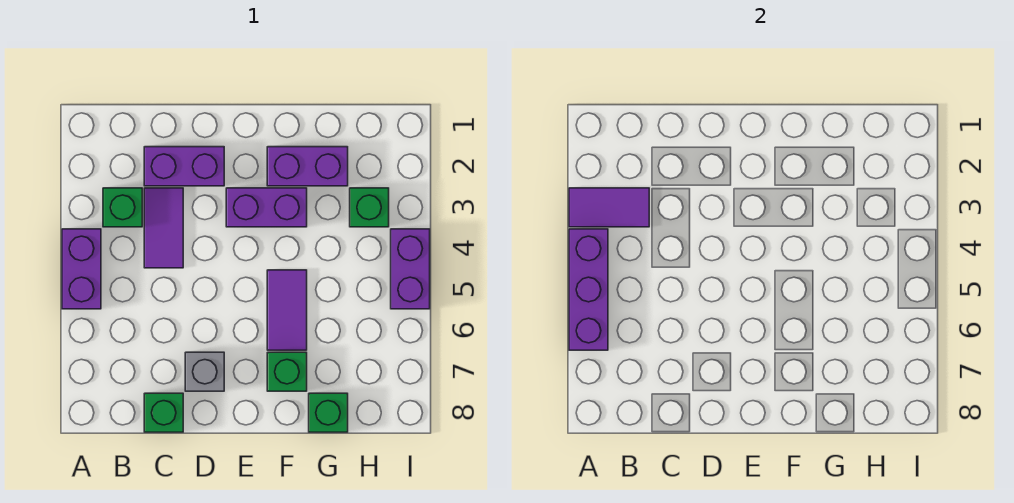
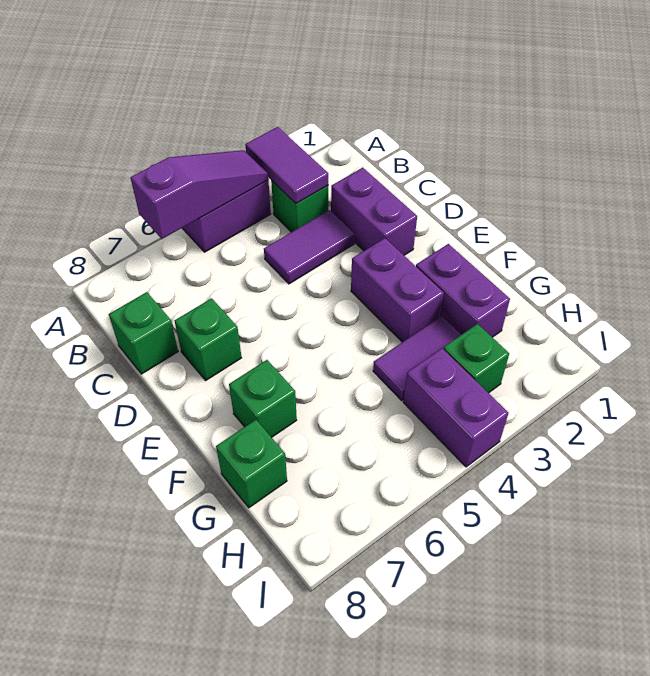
purple 1x3 brick [569,229,608,350] -> purple 1x3 slope [131,150,268,239]
grey 1x1 brick [185,352,224,391] -> green 1x1 brick [175,298,242,380]
purple 1x2 tile [267,270,307,350] -> purple 1x2 tile moved to [373,316,461,400]
purple 1x2 brick [391,229,430,309] -> purple 1x2 brick turned to [403,349,508,467]

